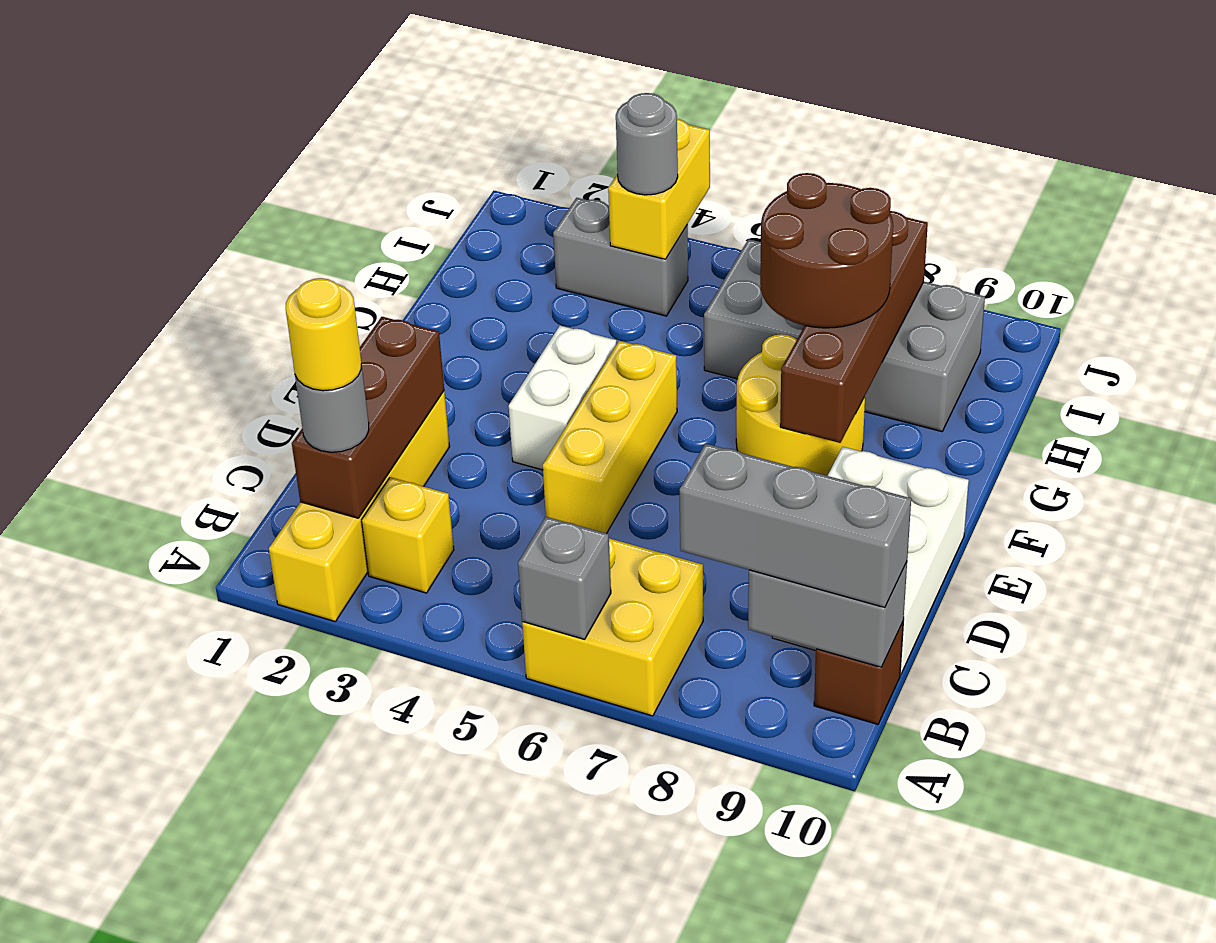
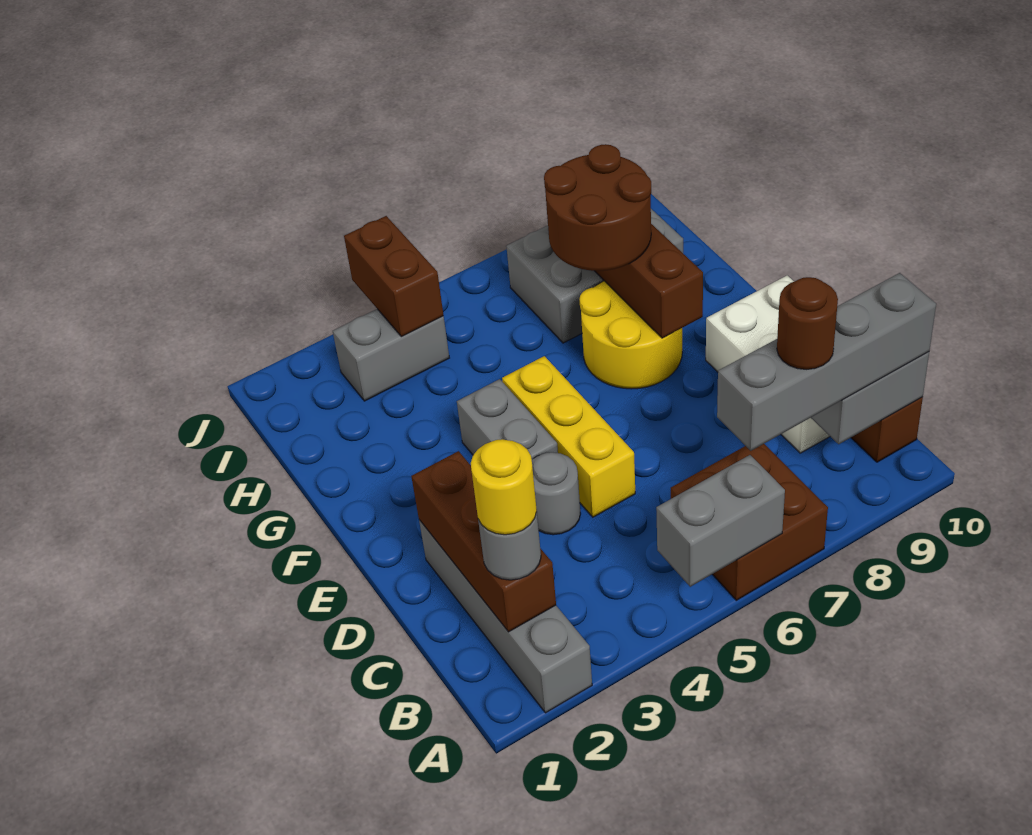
yellow 1x4 brick [269,391,450,621] -> grey 1x4 brick [419,520,592,713]
yellow 2x2 brick [522,538,703,716] -> brown 2x2 brick [671,444,828,600]
grey 1x1 brick [518,517,611,639] -> grey 1x2 brick [656,455,785,587]
yellow 1x1 brick [362,477,454,593] -> none
grey 1x3 brick [679,444,911,608] -> grey 1x4 brick [717,273,936,451]
none -> brown 1x1 round brick [777,277,838,369]
white 1x2 brick [509,326,616,470] -> grey 1x2 brick [457,379,558,459]
grey 2x4 brick [704,239,985,432] -> grey 2x3 brick [506,209,683,343]
yellow 1x2 brick [608,119,710,259] -> brown 1x2 brick [344,216,444,337]
grey 1x1 round brick [616,93,678,195] -> grey 1x1 round brick moved to [532,452,580,535]

